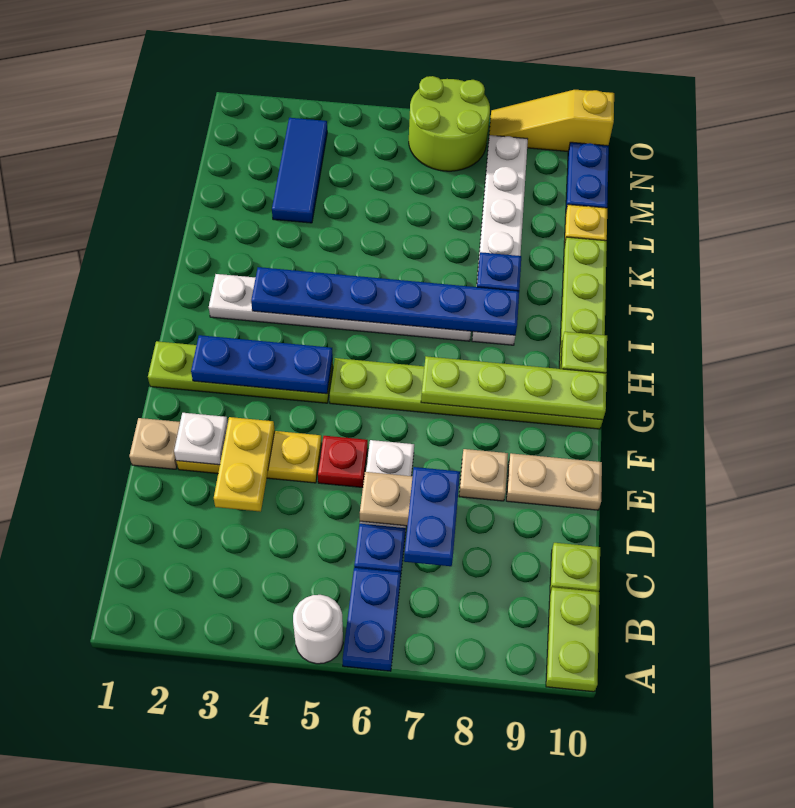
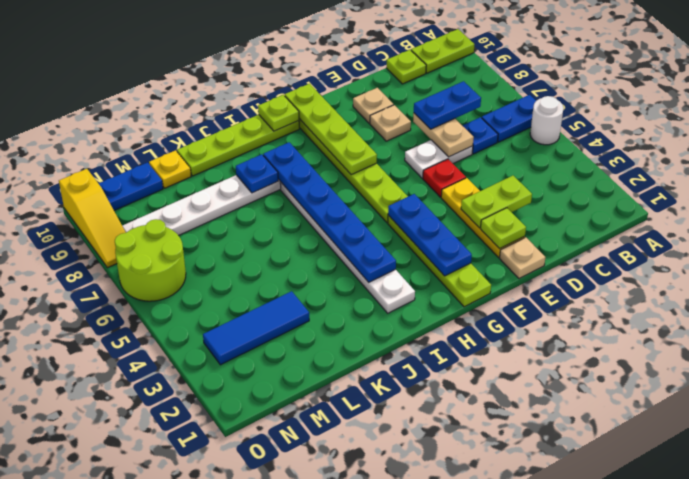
yellow 1x2 plate [214,417,275,512] -> lime 1x2 plate [461,176,532,228]
white 1x1 plate [174,413,228,465] -> lime 1x1 plate [481,208,526,249]
tan 1x2 plate [506,453,602,510] -> tan 1x1 plate [353,88,394,123]

